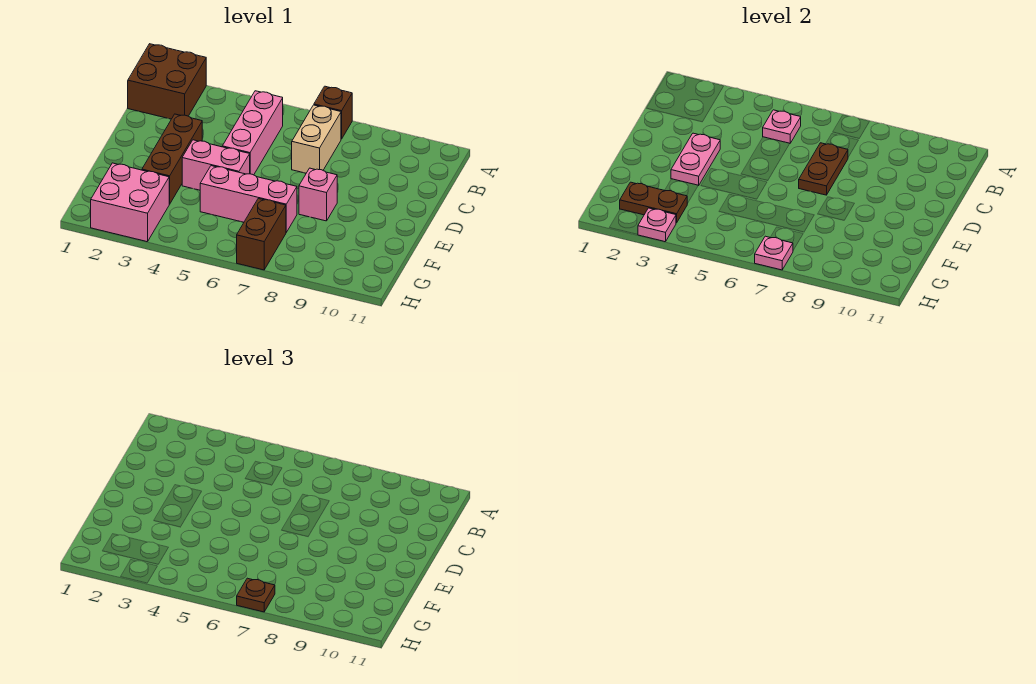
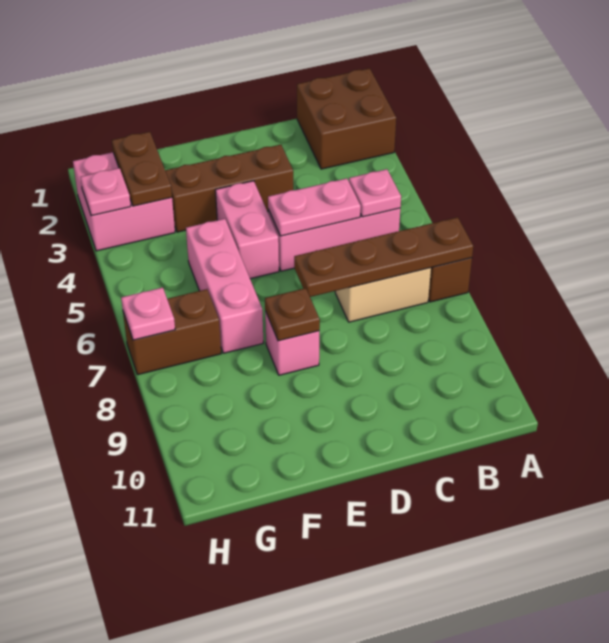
brown 1x2 plate [799,143,848,195] -> brown 1x4 plate [294,217,473,297]
pink 1x2 plate [671,133,720,186] -> pink 1x2 plate moved to [268,178,361,236]
brown 1x1 plate [237,578,275,612] -> brown 1x1 plate moved to [265,288,320,341]

